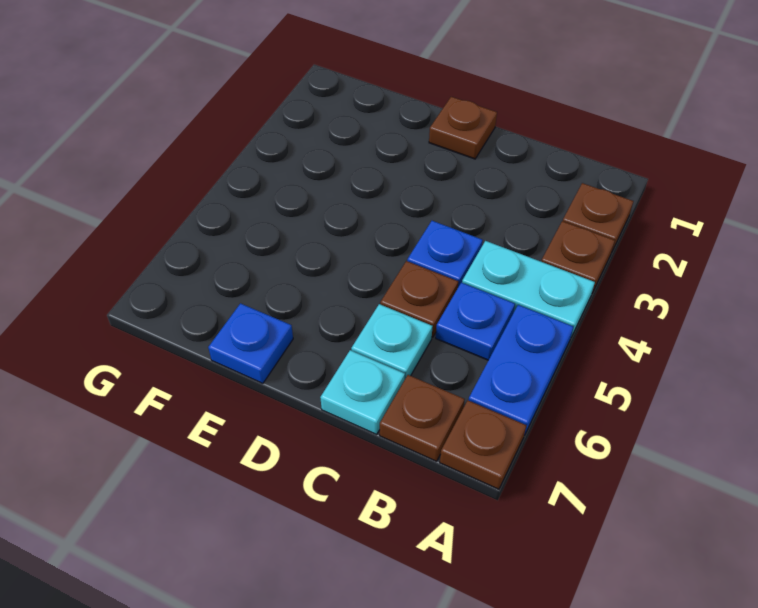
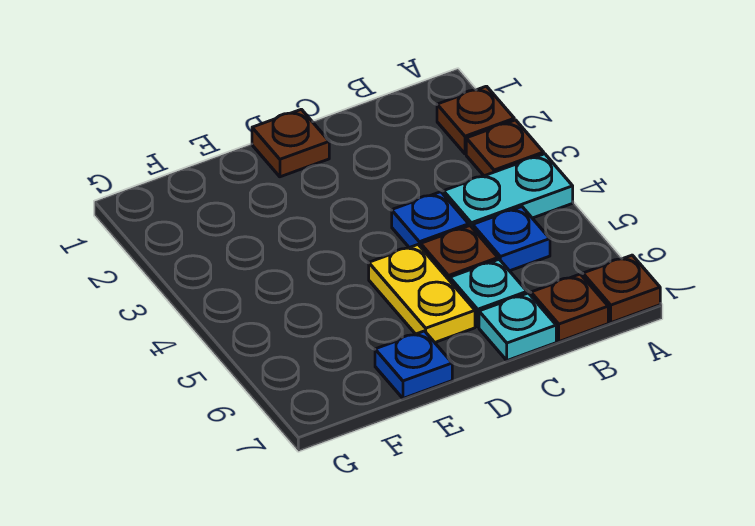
blue 1x2 plate [468,305,573,435] -> none
none -> yellow 1x2 plate [369,245,475,342]

